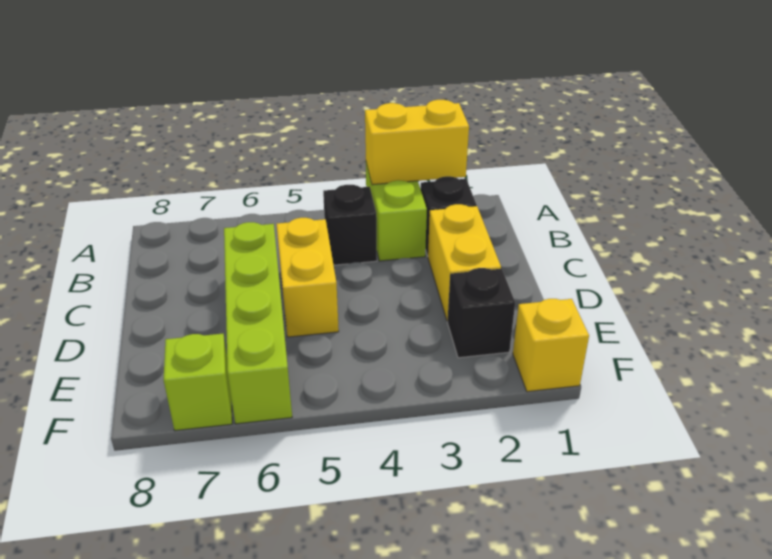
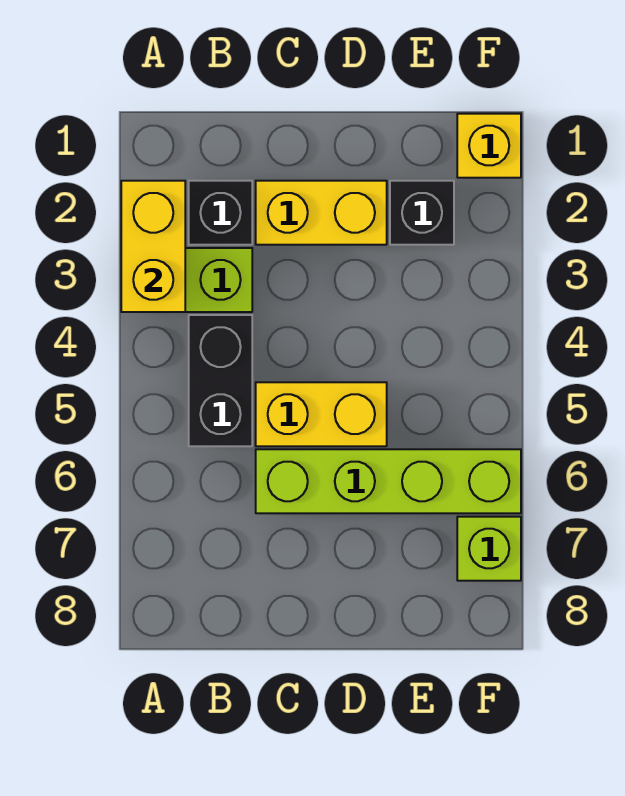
black 1x1 brick [323,185,377,265] -> black 1x2 brick [189,315,252,446]

